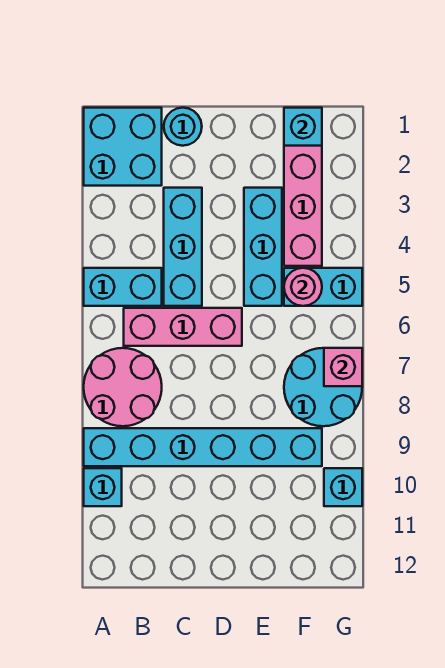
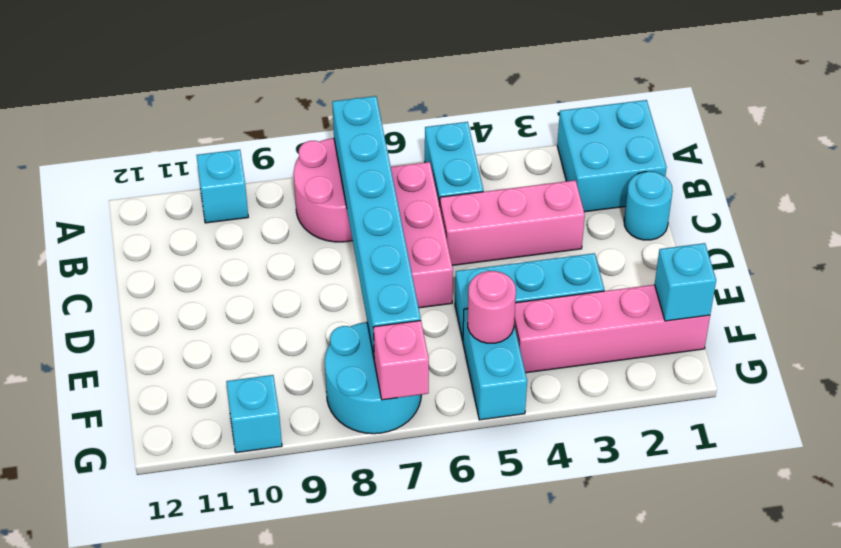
cyan 1x6 brick [84,428,322,466] -> cyan 1x6 brick moved to [332,96,421,356]
cyan 1x3 brick [164,188,202,306] -> pink 1x3 brick [440,180,585,265]

